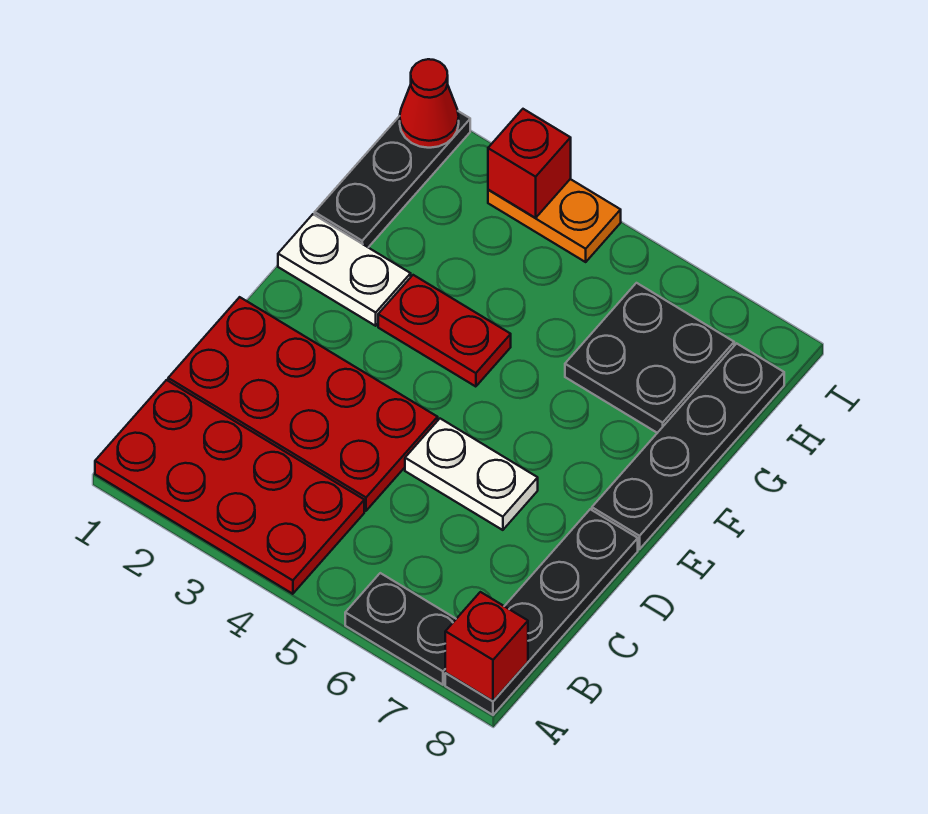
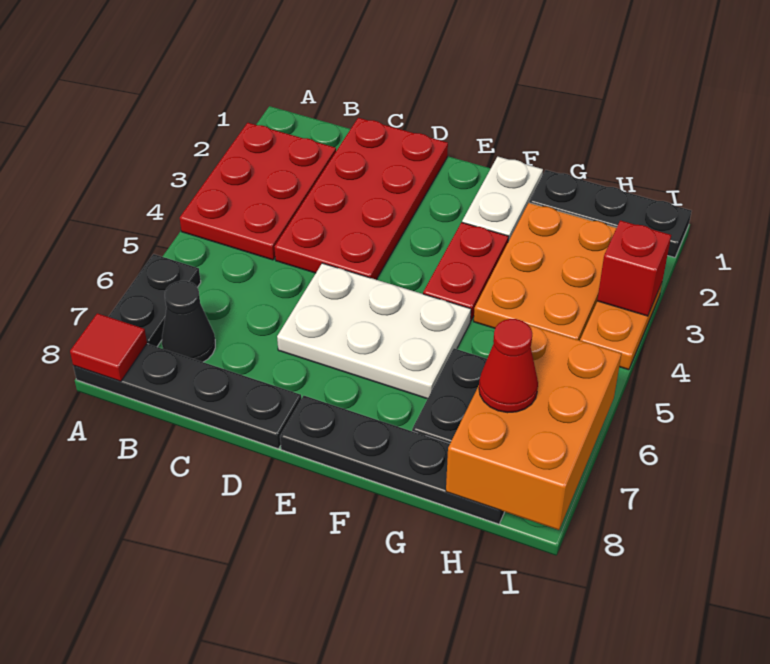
red 2x4 plate [95,380,364,594] -> red 2x3 plate [180,123,336,260]
red 1x1 brick [445,592,528,701] -> red 1x1 tile [70,313,147,382]
none -> black 1x1 cone [162,281,215,362]
white 1x2 plate [405,419,538,530] -> white 2x3 plate [277,263,471,399]
none -> orange 2x3 plate [474,203,616,340]
none -> orange 2x3 brick [446,325,622,530]
red 1x1 cone [400,59,459,148] -> red 1x1 cone moved to [479,319,538,413]

